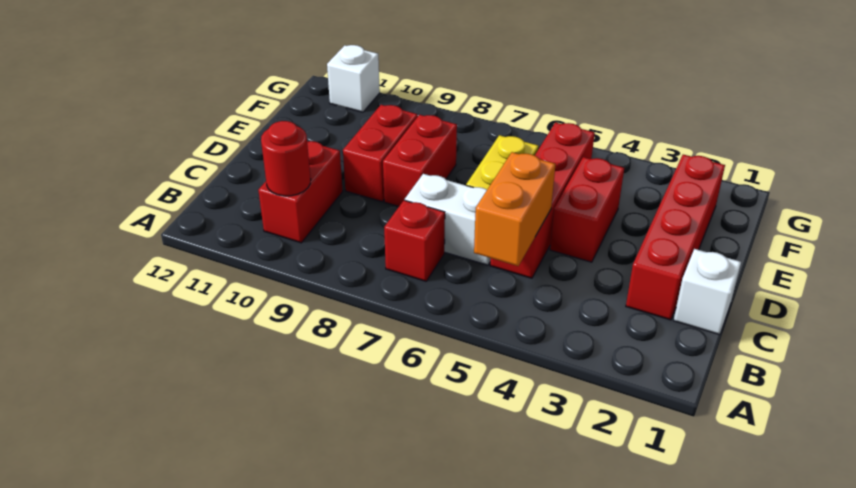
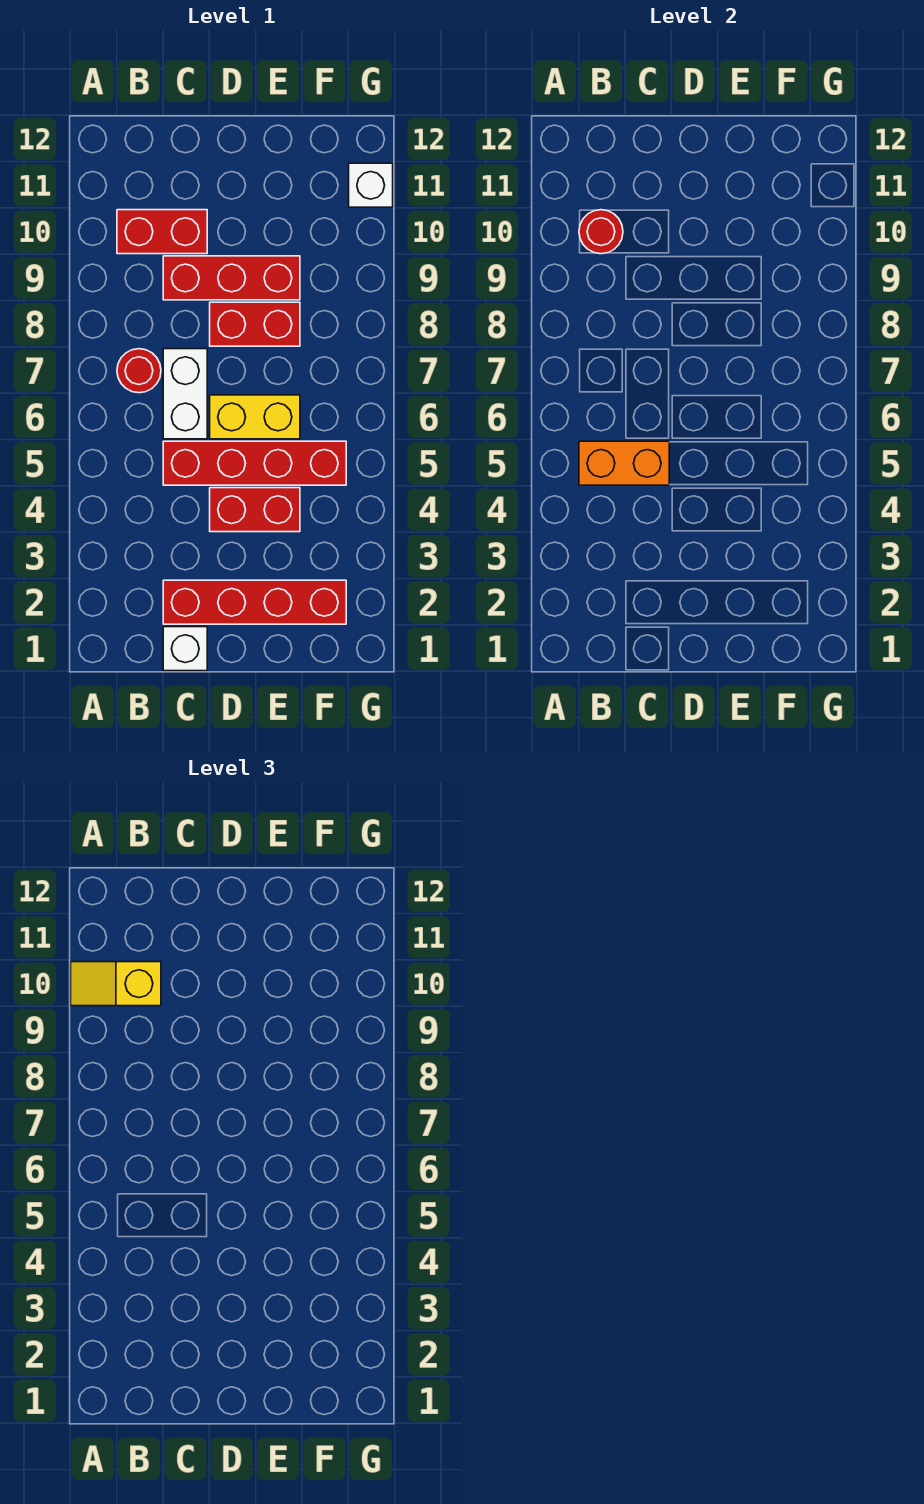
none -> yellow 1x2 slope [71,962,161,1006]
red 1x1 brick [384,200,445,281] -> red 1x1 round brick [117,349,161,393]
red 1x2 brick [343,105,418,202] -> red 1x3 brick [163,256,300,300]

